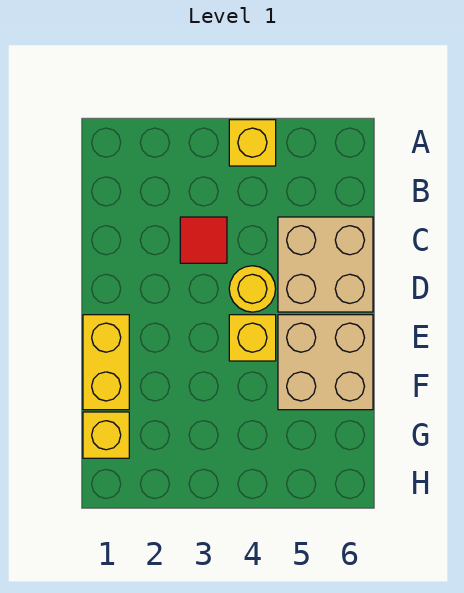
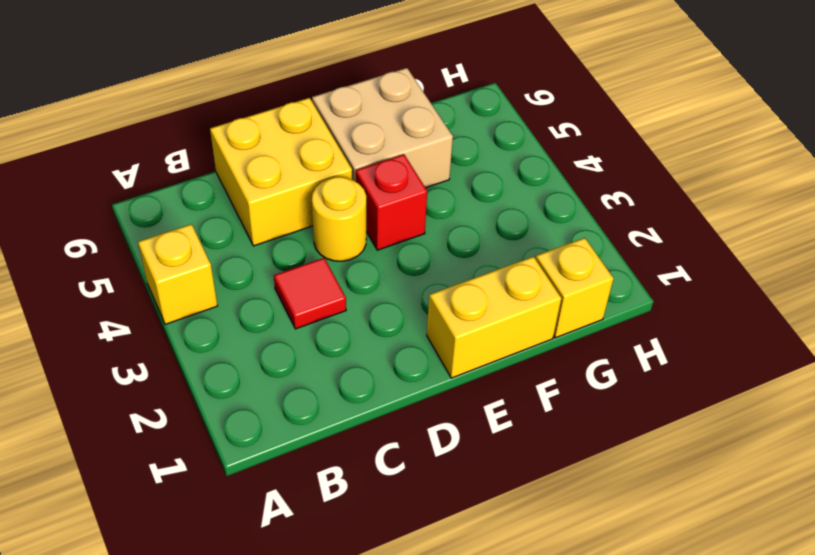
tan 2x2 brick [278,217,373,312] -> yellow 2x2 brick [210,98,352,246]
yellow 1x1 brick [229,315,276,361] -> red 1x1 brick [356,154,427,250]

